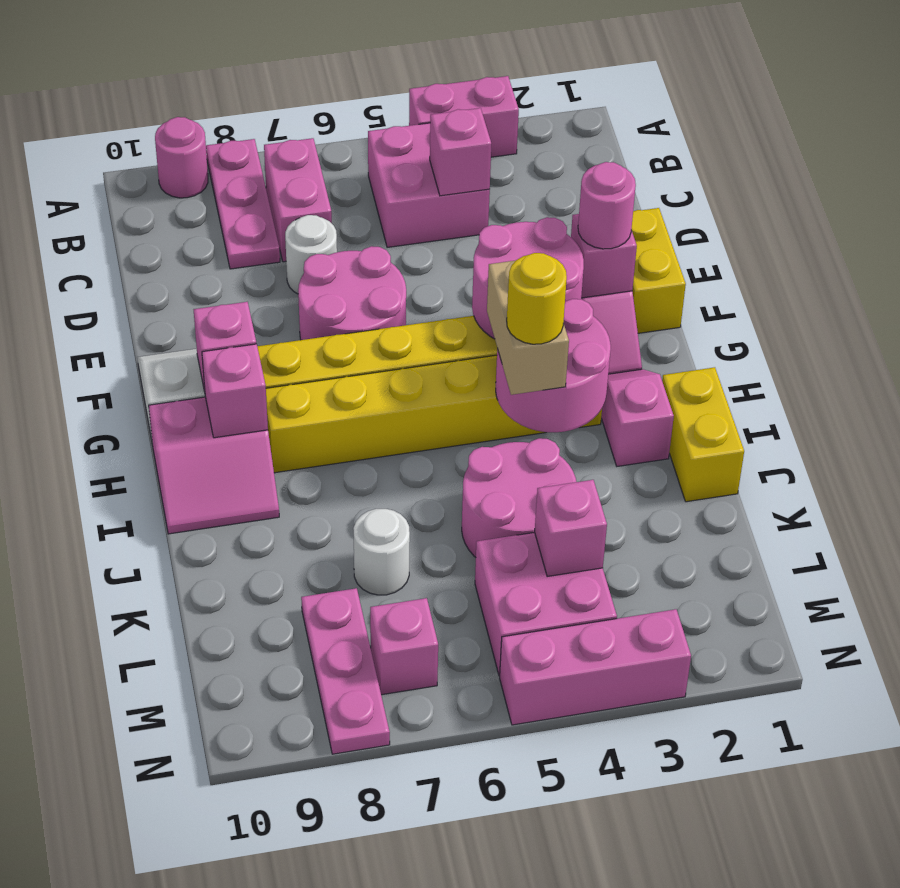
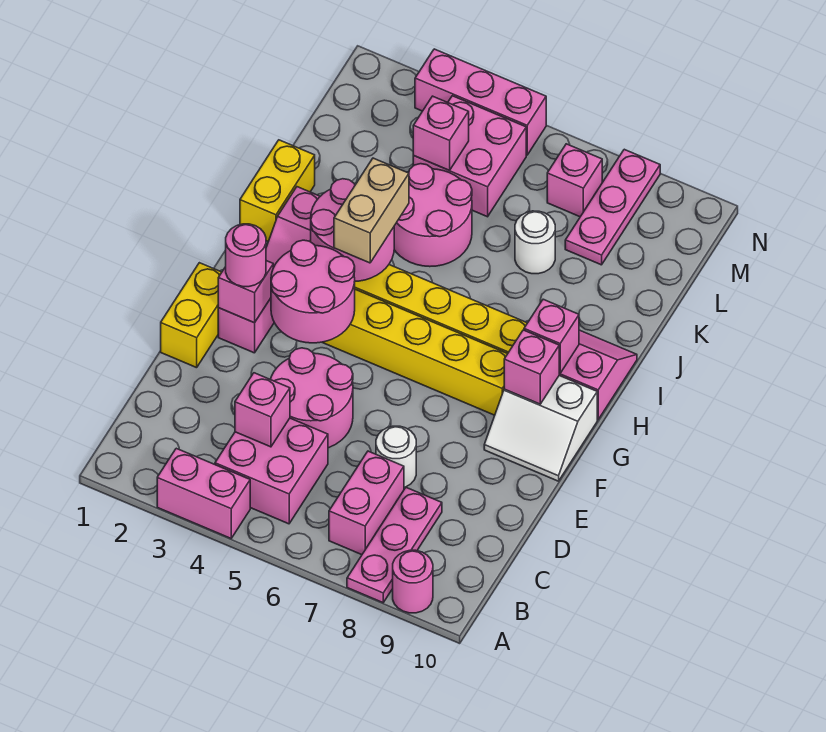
pink 2x2 round brick [298,246,406,340] -> pink 2x2 round brick moved to [271,348,353,448]
yellow 1x1 round brick [507,253,567,344] -> none

